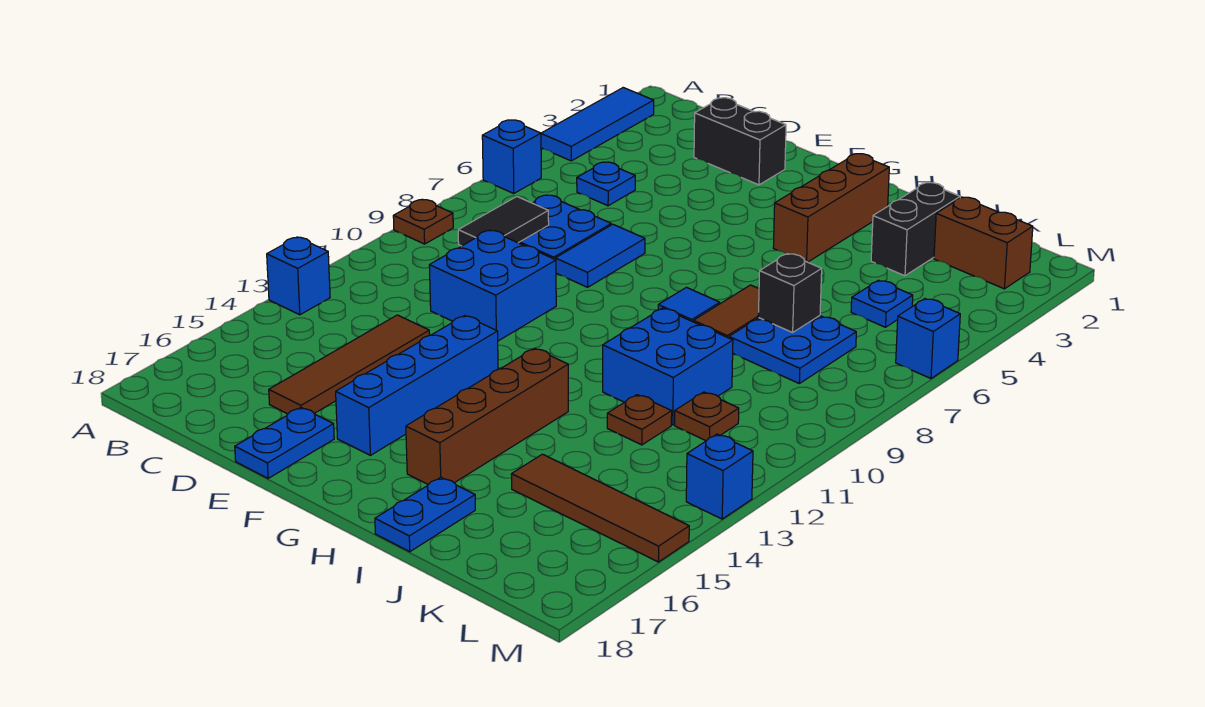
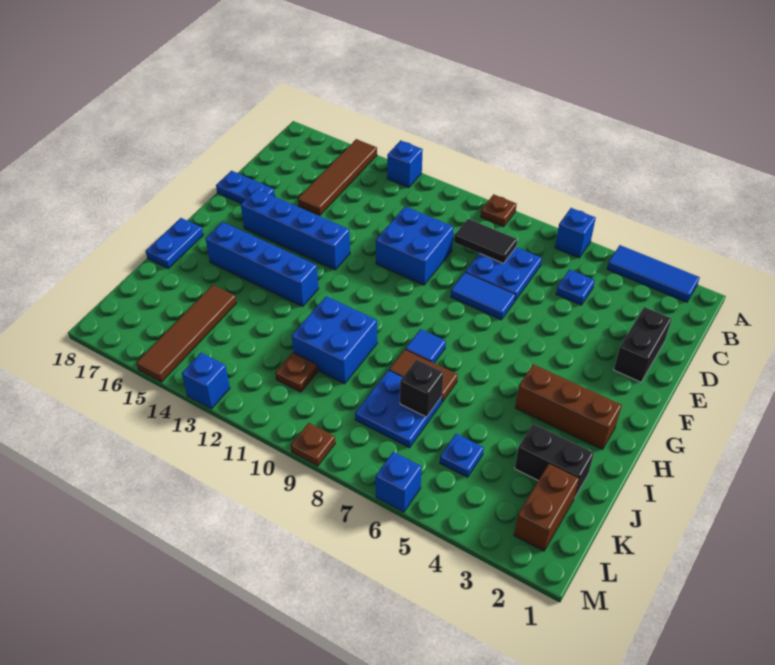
brown 1x4 tile [269,315,430,414] -> brown 1x4 tile turned to [298,139,377,215]
brown 1x4 brick [406,348,568,484] -> blue 1x4 brick [206,222,318,306]
blue 1x2 plate [375,478,475,552] -> blue 1x2 plate turned to [146,218,203,268]
brown 1x1 plate [607,395,672,445] -> brown 1x1 plate moved to [291,423,335,466]

